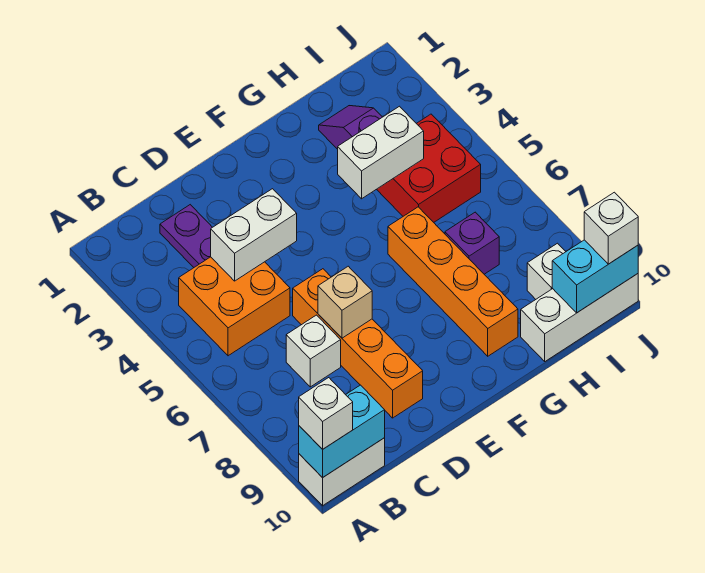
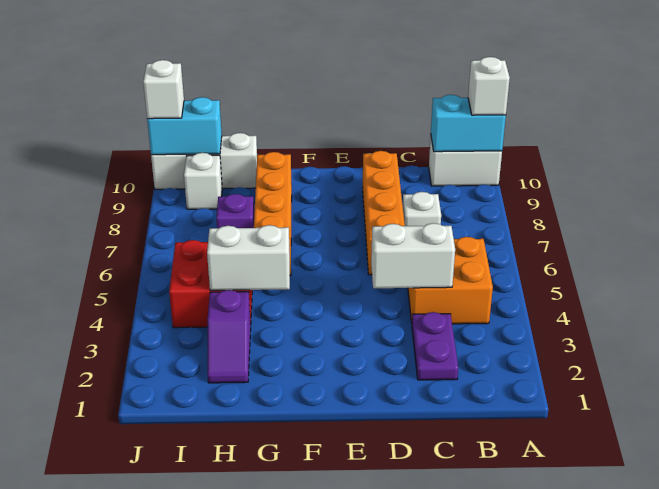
tan 1x1 brick [318,266,372,338] -> none

